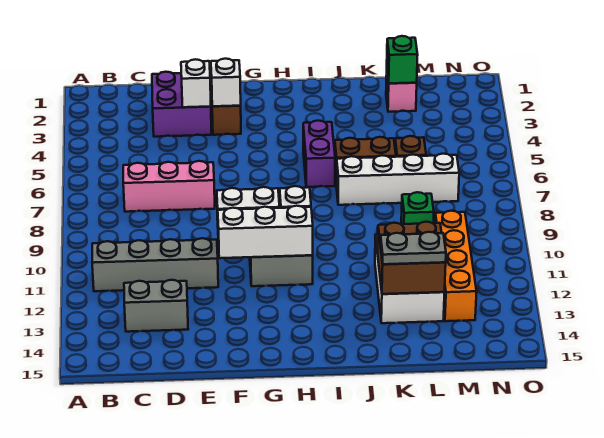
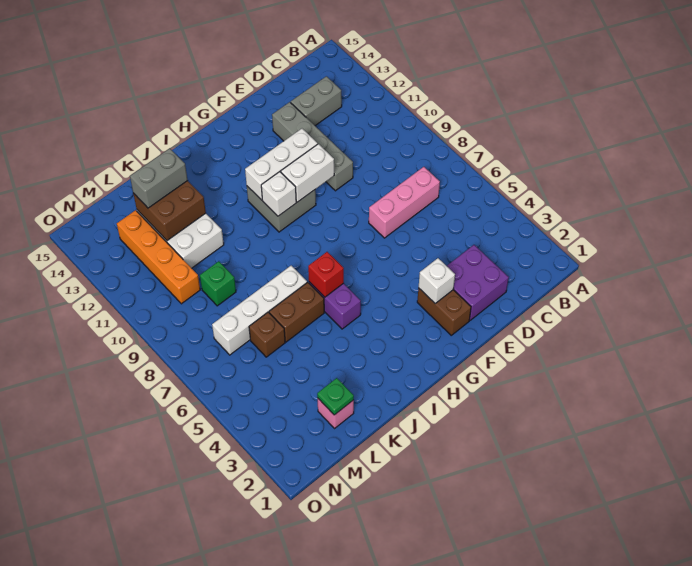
grey 1x4 brick [92,238,218,291] -> grey 1x4 brick turned to [272,102,353,191]
white 1x1 brick [181,59,211,107] -> none
none -> red 1x1 brick [308,252,344,297]
grey 1x2 plate [380,232,446,264] -> grey 1x2 brick [130,148,188,208]
green 1x1 brick [387,36,418,83] -> green 1x1 plate [317,378,354,415]

